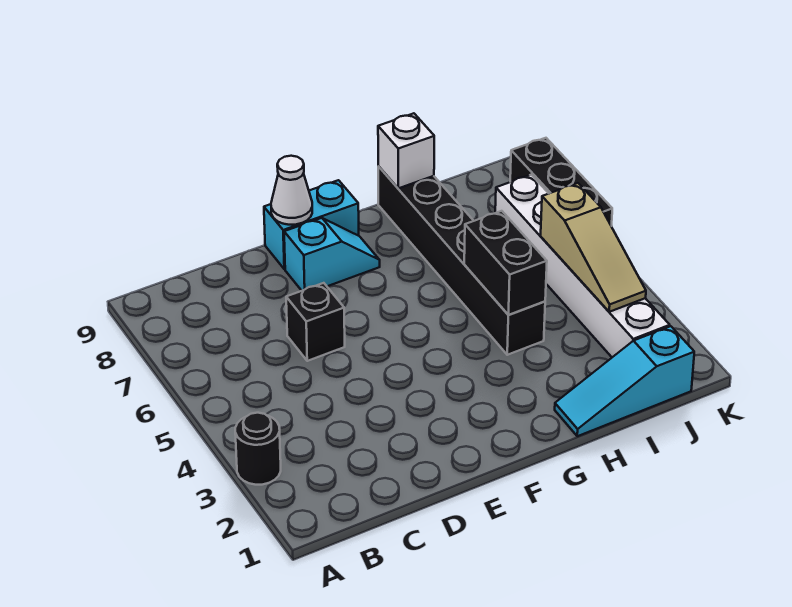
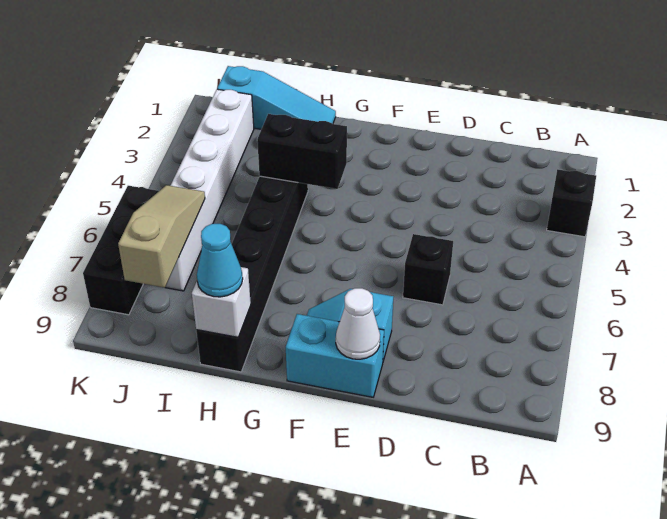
black 1x1 round brick [235,413,281,485] -> black 1x1 brick [547,169,596,237]
black 1x2 brick [464,211,547,315] -> black 1x2 brick turned to [257,114,347,189]
none -> cyan 1x1 cone [197,224,243,297]
tan 1x3 slope [541,183,646,312] -> tan 1x3 slope moved to [118,185,205,288]

